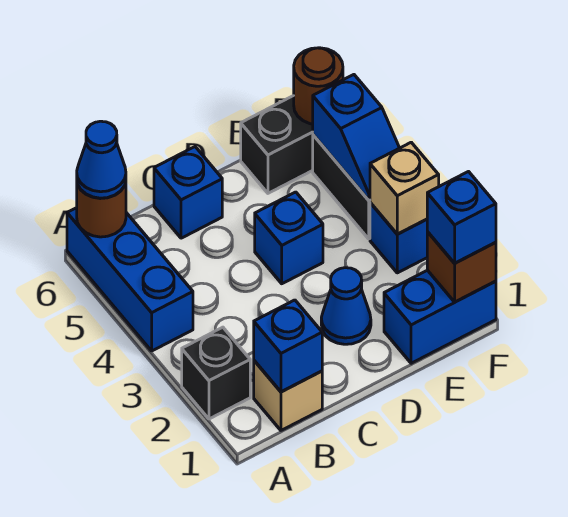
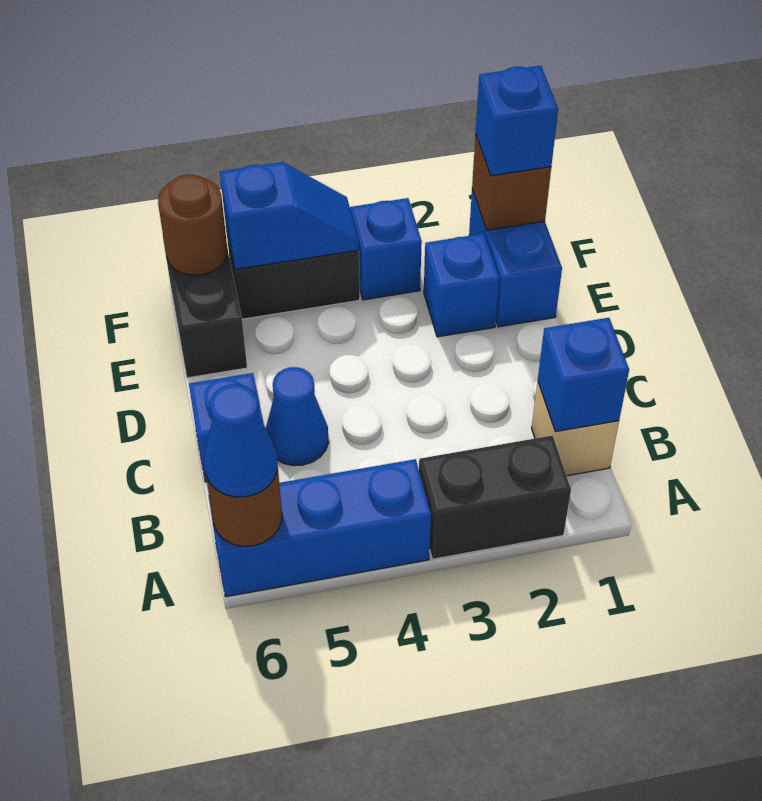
black 1x1 brick [182,327,250,419] -> black 1x2 brick [419,436,571,559]
blue 1x1 cone [321,268,371,344] -> blue 1x1 cone moved to [266,367,329,466]
blue 1x1 brick [255,192,323,284] -> blue 1x1 brick moved to [424,234,499,337]
tan 1x1 brick [370,142,439,234] -> none

